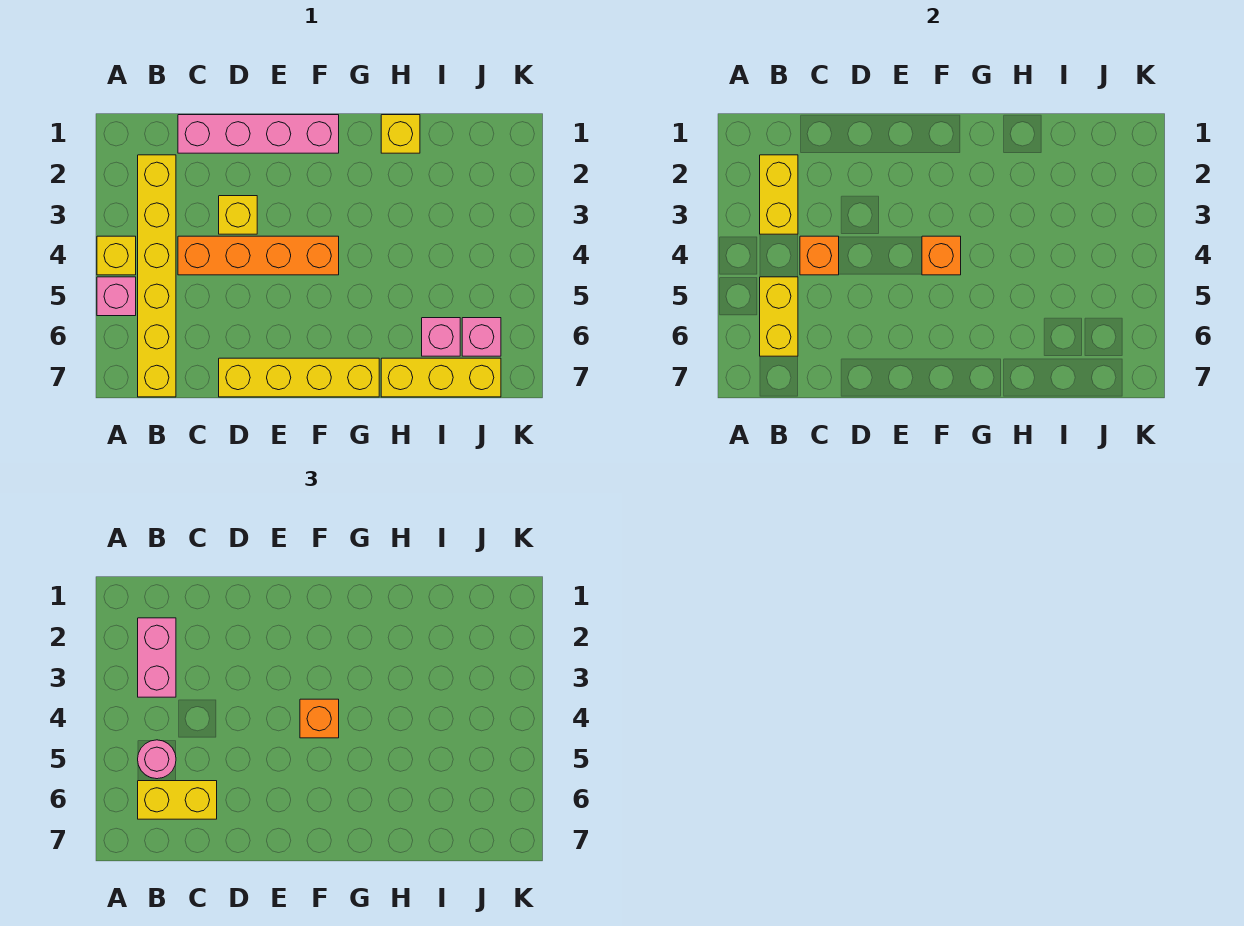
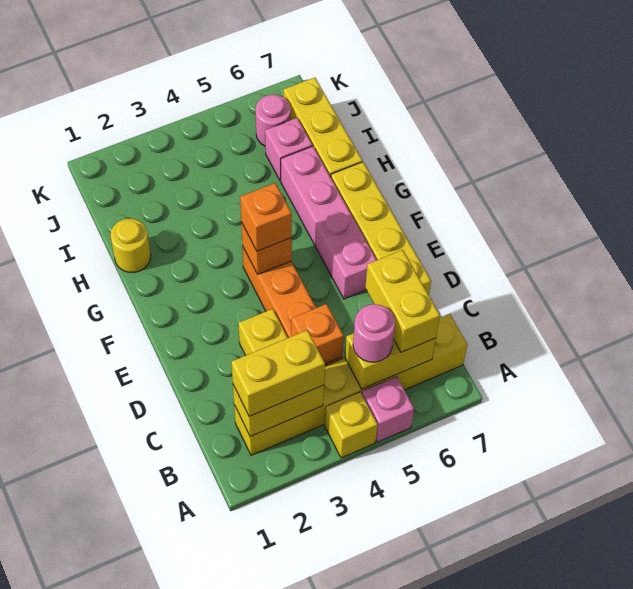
pink 1x2 brick [138,618,176,697] -> yellow 1x2 brick [231,330,325,416]
pink 1x4 brick [178,115,339,153] -> pink 1x4 brick moved to [281,146,376,299]
yellow 1x1 brick [381,115,420,153] -> yellow 1x1 round brick [111,219,151,273]
pink 1x1 brick [462,318,501,356] -> pink 1x1 round brick [256,95,291,146]

